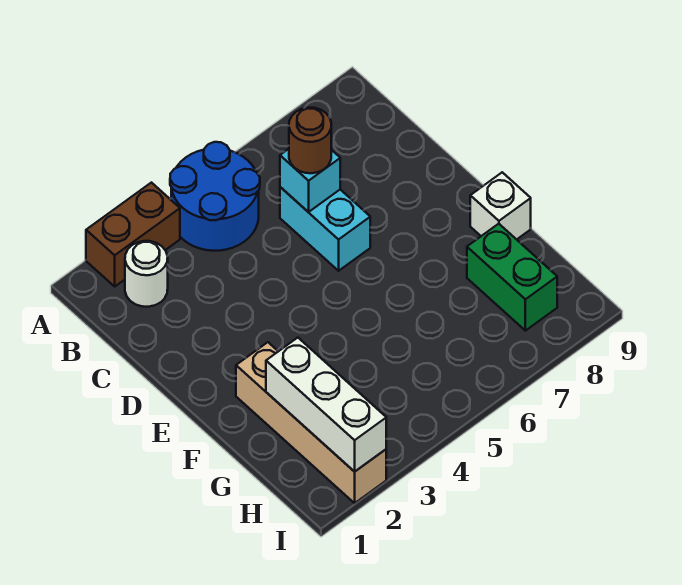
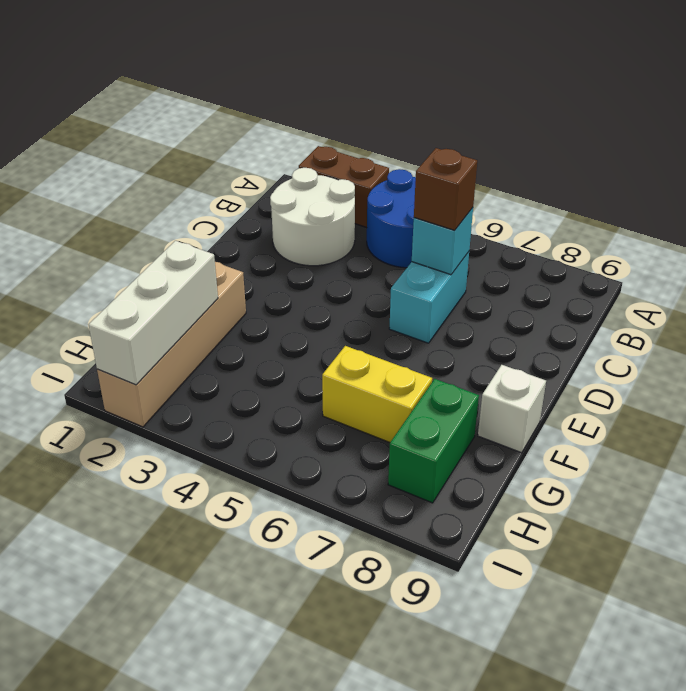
white 1x1 round brick [125,241,168,307] -> white 2x2 round brick [270,168,355,266]
brown 1x1 round brick [289,108,331,173] -> brown 1x1 brick [414,148,477,230]
none -> yellow 1x2 brick [322,346,432,443]

